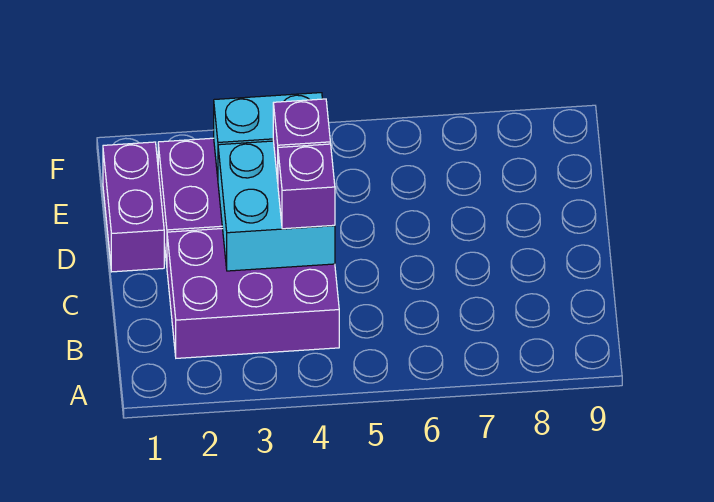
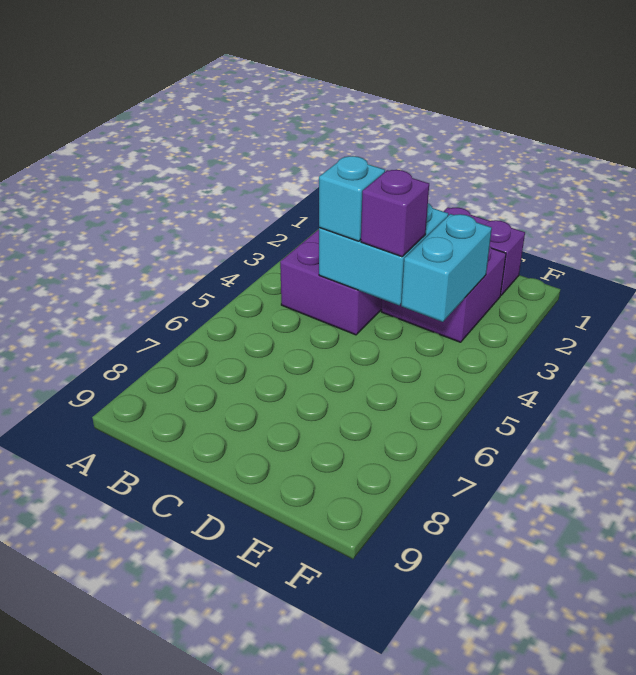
purple 1x1 brick [278,144,335,229] -> cyan 1x1 brick [319,156,385,241]

